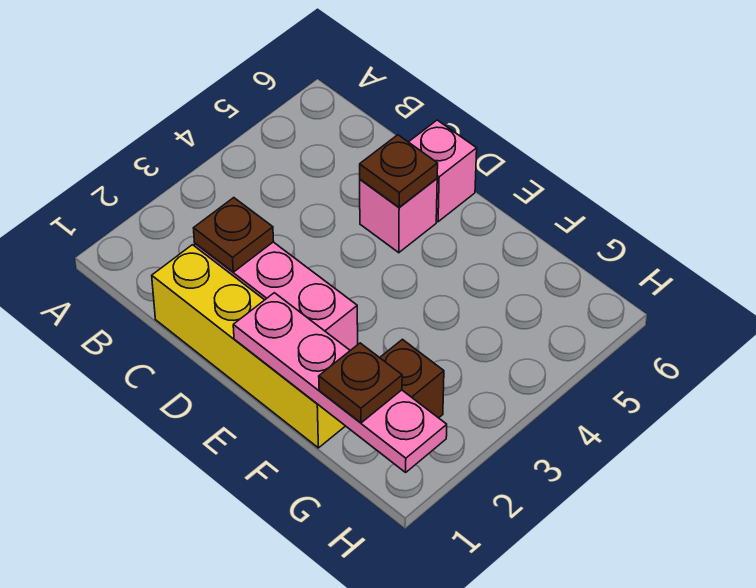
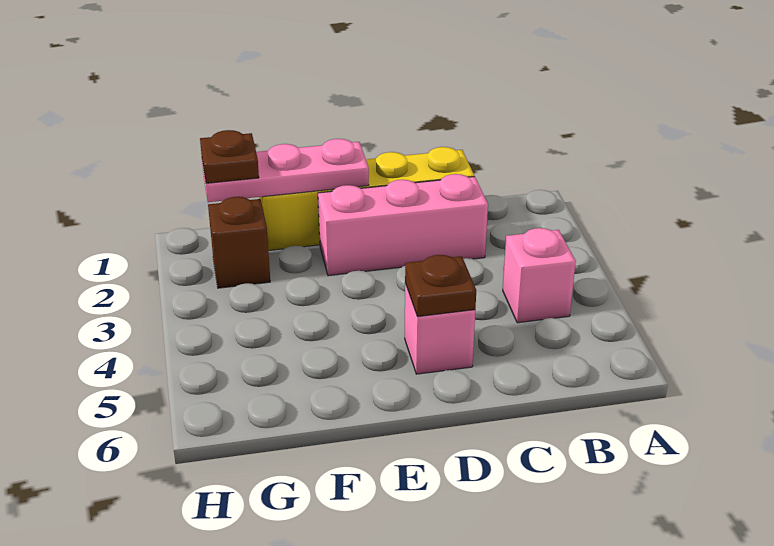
brown 1x1 plate [194,198,274,272] -> none
pink 1x1 brick [409,120,477,222] -> pink 1x1 brick moved to [503,228,576,323]
pink 1x4 plate [233,293,447,472] -> pink 1x3 plate [202,139,369,202]

